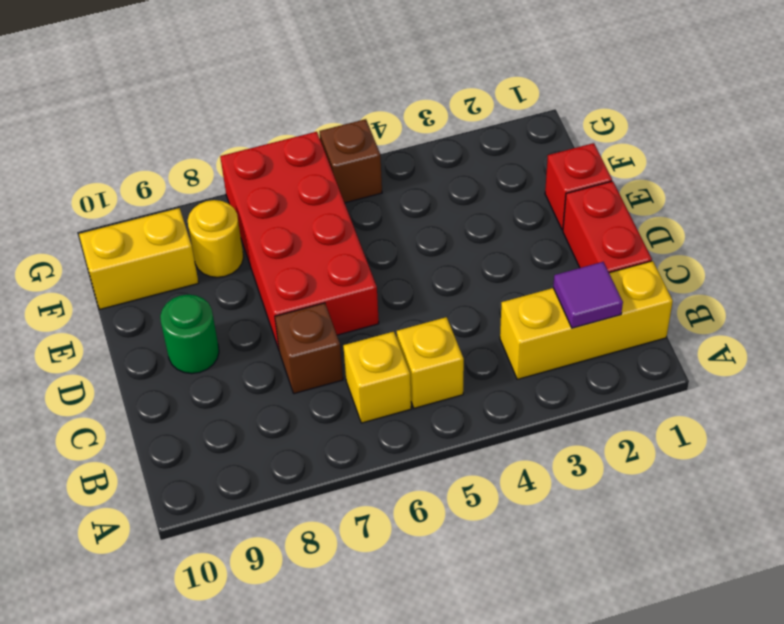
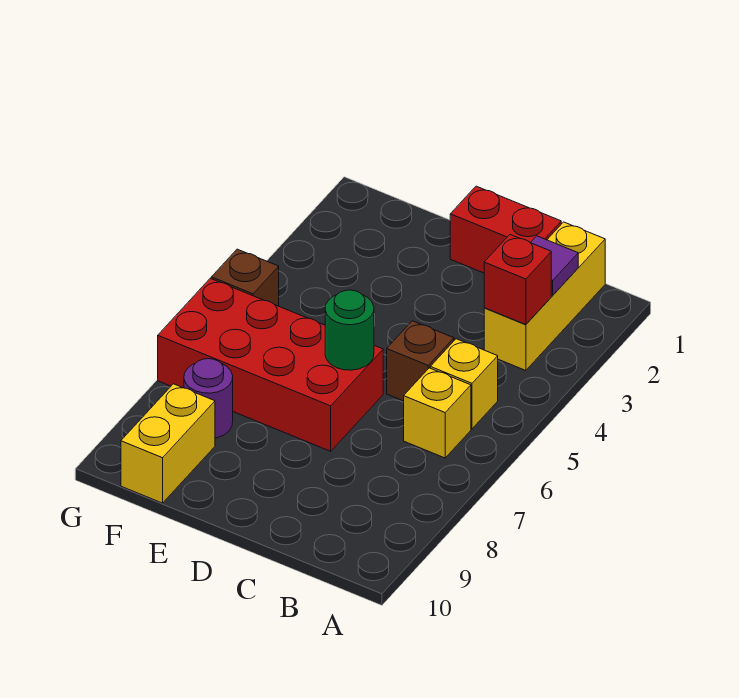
brown 1x1 brick [275,303,343,394] -> brown 1x1 brick moved to [387,321,454,401]
green 1x1 round brick [160,295,219,374] -> green 1x1 round brick moved to [325,290,374,370]
red 1x1 brick [545,143,612,230] -> red 1x1 brick moved to [484,235,551,325]
yellow 1x1 round brick [188,200,244,277] -> purple 1x1 round brick [184,359,233,438]

